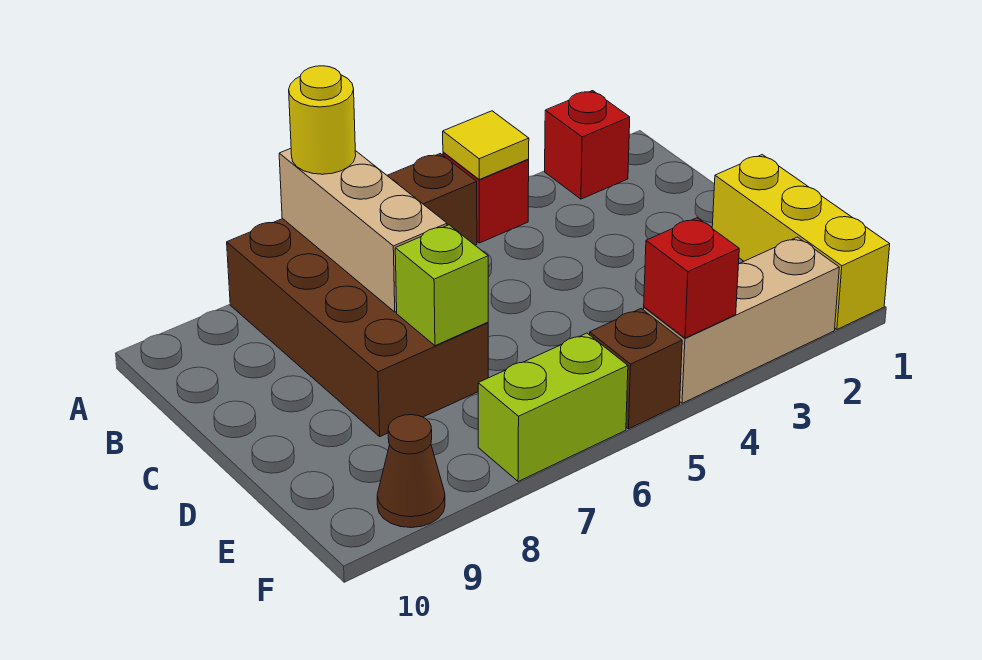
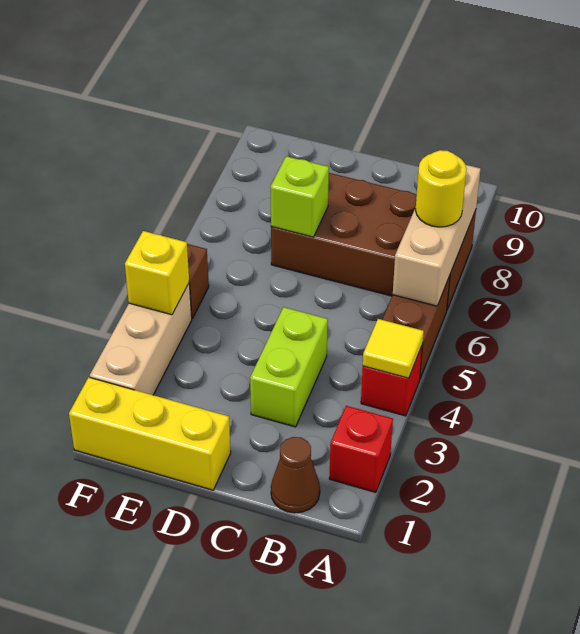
tan 1x3 brick [279,149,447,312] -> tan 1x3 brick turned to [393,165,480,306]
red 1x1 brick [644,218,739,338] -> yellow 1x1 brick [125,231,189,315]
lime 1x2 brick [478,333,628,482] -> lime 1x2 brick moved to [250,307,328,427]
brown 1x1 cone [377,415,445,528] -> brown 1x1 cone moved to [271,437,320,513]

